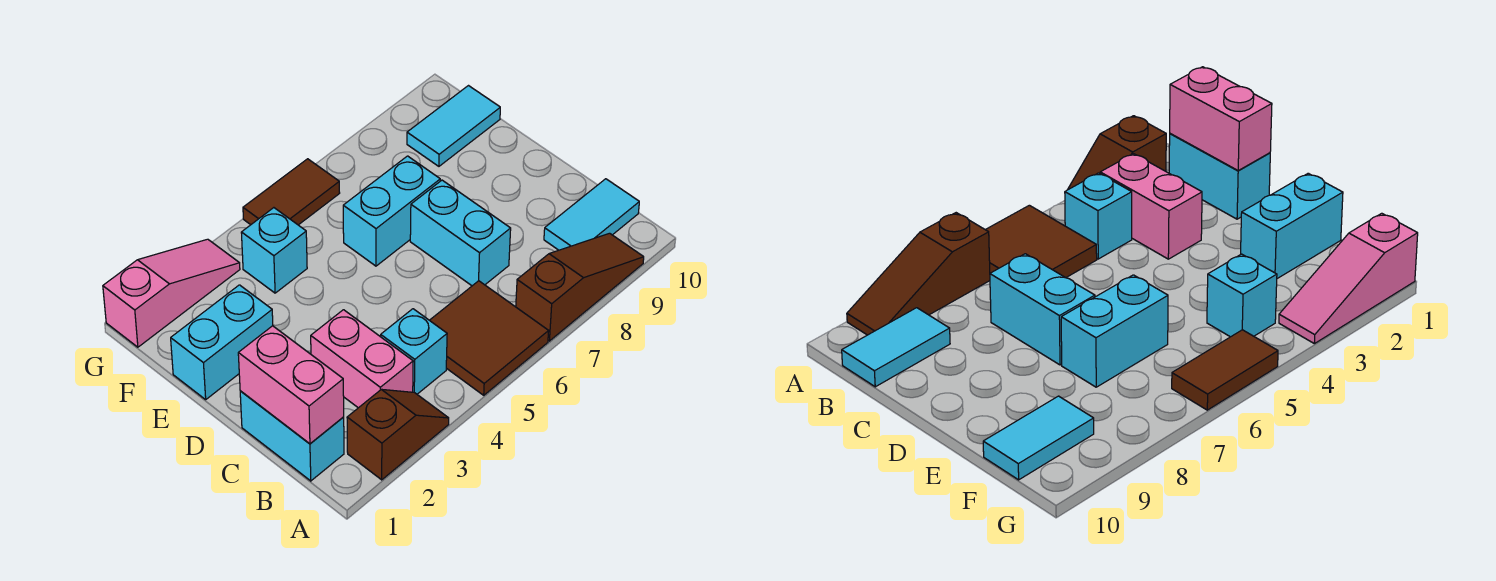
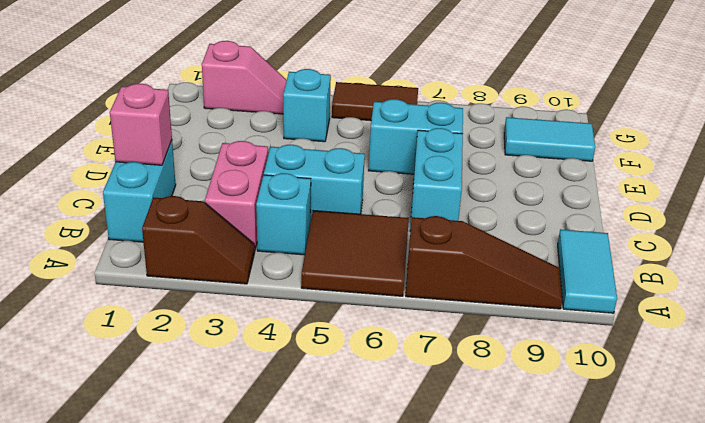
pink 1x2 brick [238,326,344,444] -> pink 1x1 brick [110,84,172,165]
cyan 1x2 tile [544,179,639,250] -> cyan 1x2 tile turned to [558,229,617,313]
cyan 1x2 brick [171,285,273,399] -> cyan 1x2 brick moved to [264,145,365,223]
pink 1x3 slope [103,239,240,347] -> pink 1x2 slope [202,41,287,114]

